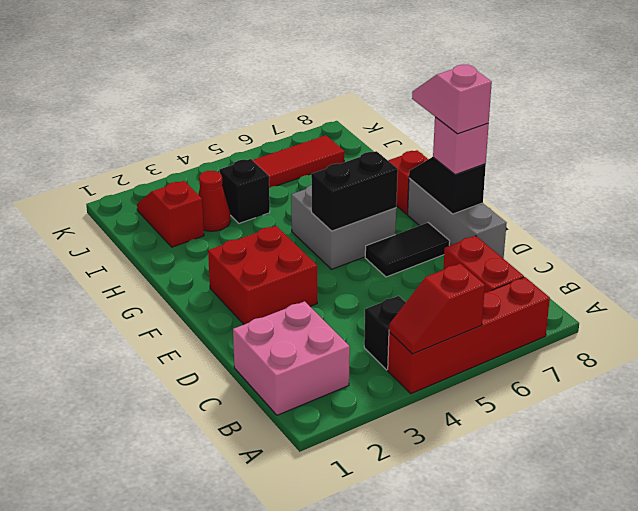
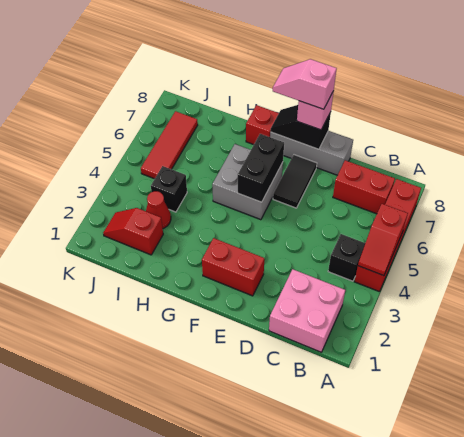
red 2x2 brick [208,226,317,324] -> red 1x2 brick [202,238,264,296]

